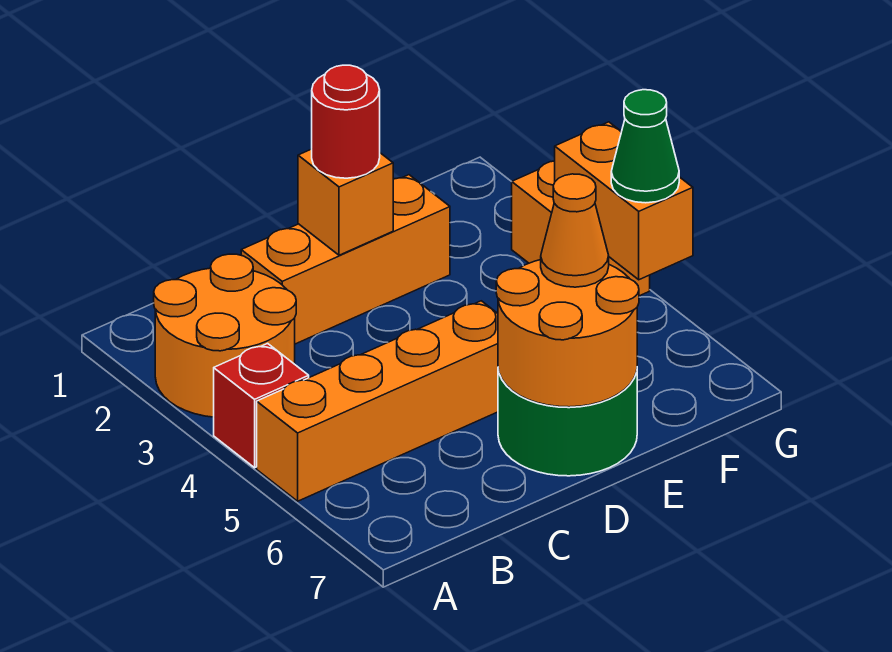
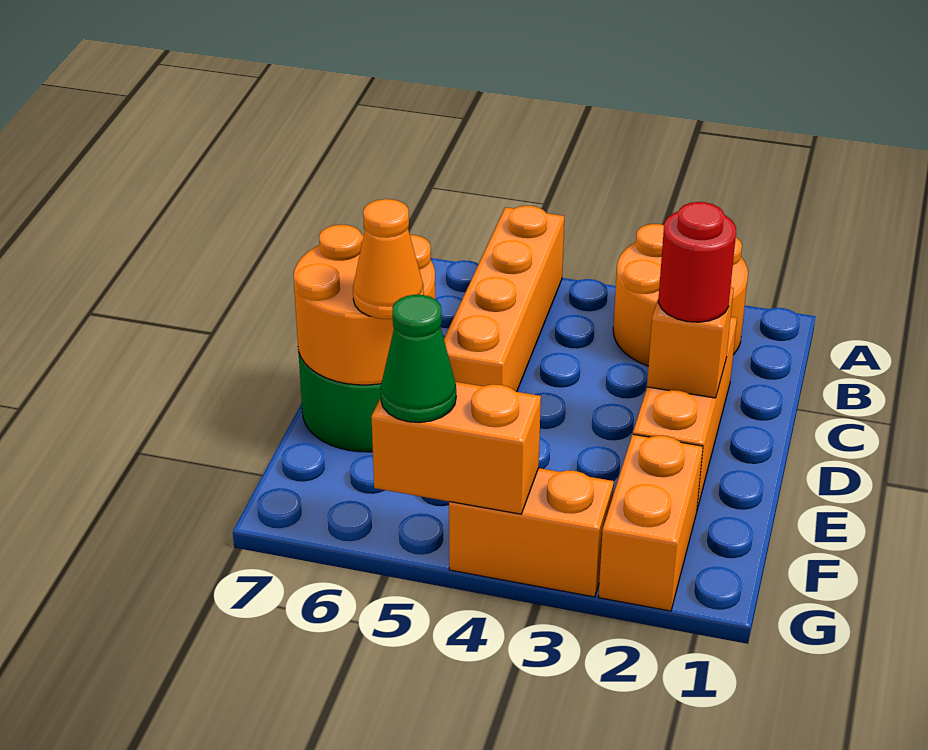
red 1x1 brick [214,343,309,468] -> none
none -> orange 1x2 brick [599,434,703,611]

